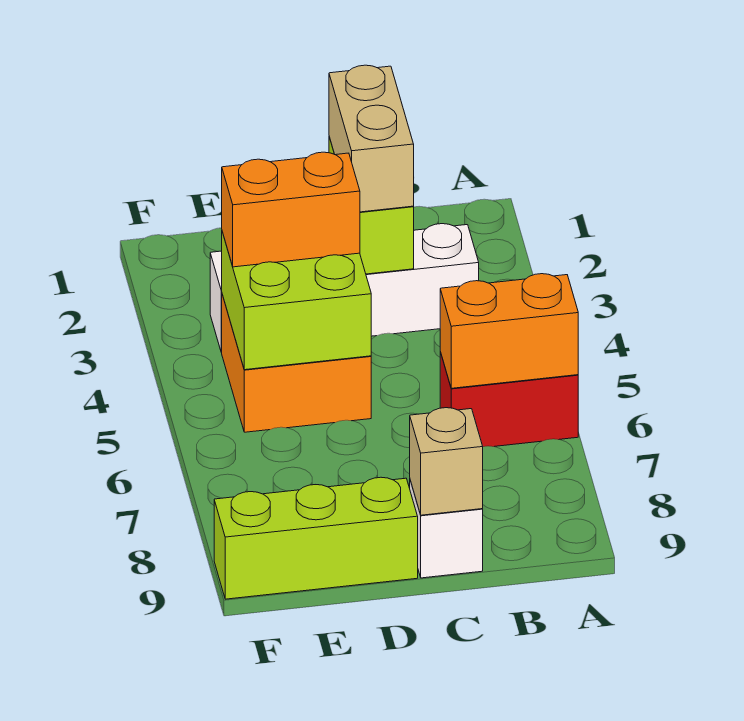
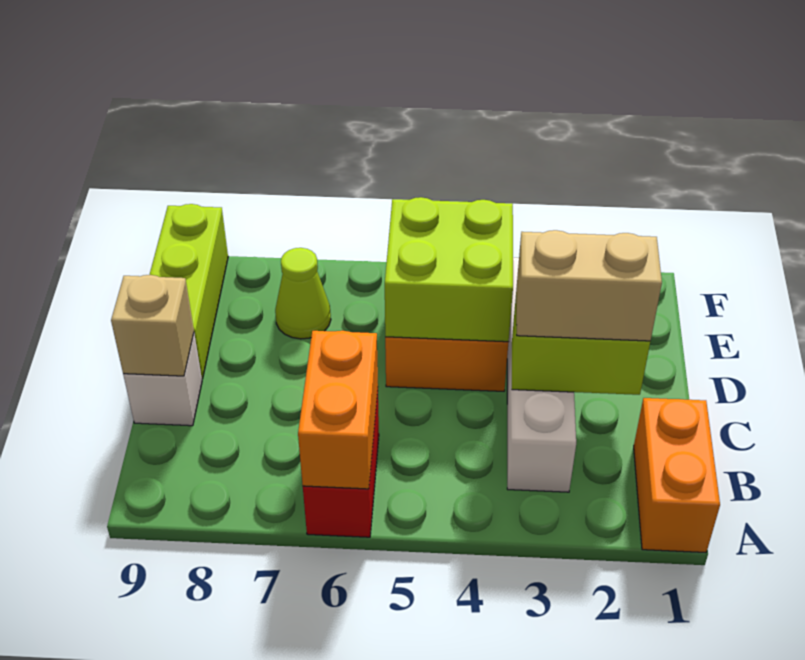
orange 1x2 brick [222,152,360,267] -> orange 1x2 brick moved to [634,398,720,553]
none -> lime 1x1 cone [275,248,331,339]

